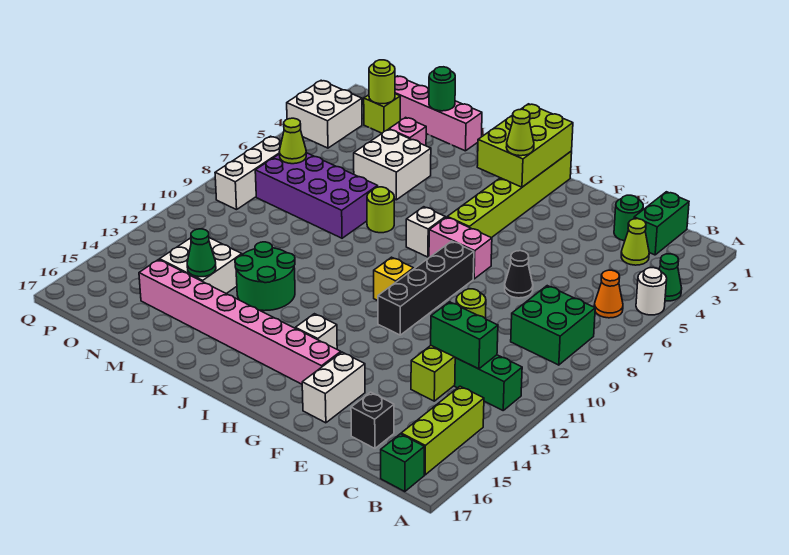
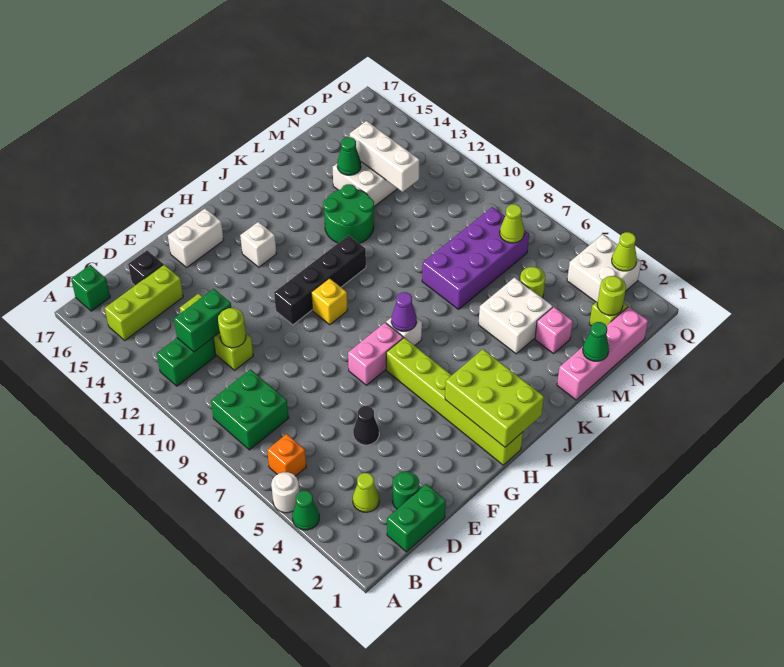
orange 1x1 cone [594,270,623,318] -> orange 1x1 brick [267,434,306,476]
lime 1x3 brick [401,386,484,475] -> lime 1x3 brick turned to [105,265,183,340]
green 1x2 brick [634,192,689,255] -> green 1x2 brick turned to [387,484,446,552]
black 1x1 cone [505,251,533,298] -> black 1x1 cone moved to [353,406,379,445]
white 1x2 brick [302,352,365,423] -> white 1x2 brick turned to [168,208,224,267]
black 1x4 brick [378,241,474,335] -> black 1x4 brick turned to [274,235,366,325]
pink 1x8 brick [139,260,341,384] -> none
lime 1x1 cone [506,109,534,156] -> lime 1x1 cone moved to [612,232,637,271]
none -> purple 1x1 cone [391,292,417,331]
lime 1x1 round brick [367,187,394,233] -> lime 1x1 round brick moved to [520,267,545,298]
green 1x1 round brick [429,67,455,111] -> green 1x1 cone [583,322,609,361]
white 1x3 brick [215,136,282,210] -> white 1x3 brick moved to [350,121,420,192]

